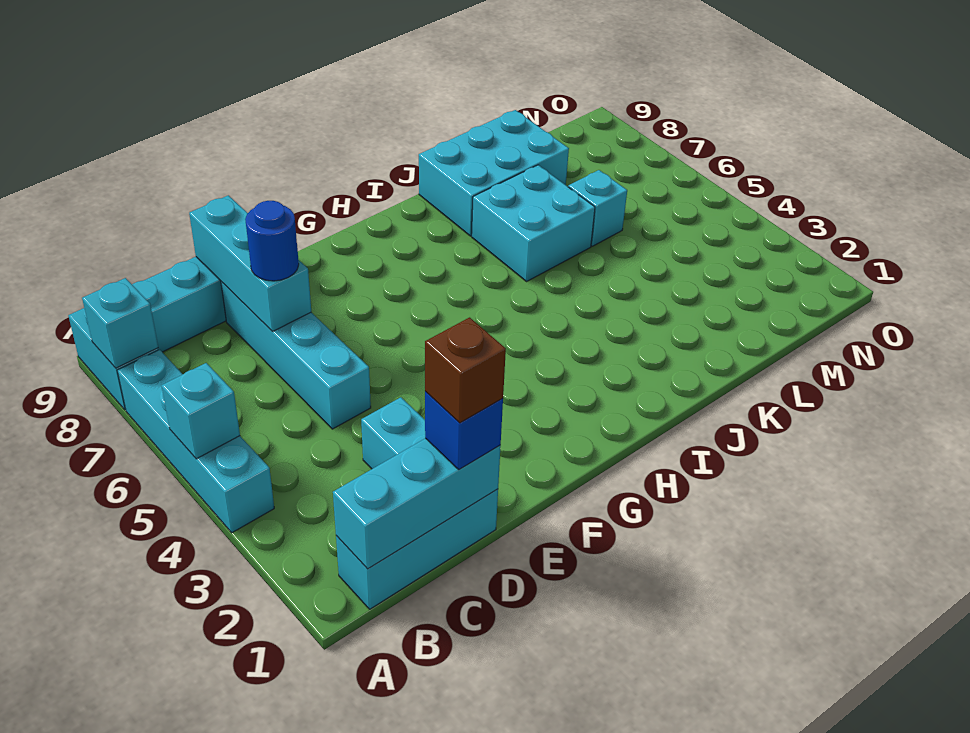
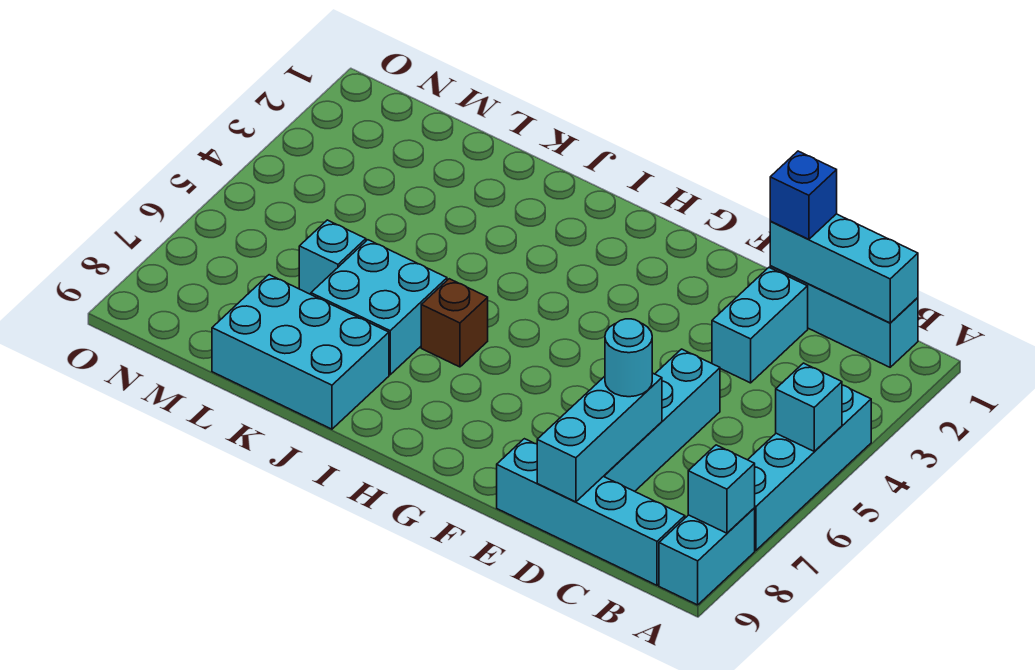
brown 1x1 brick [425,317,506,423] -> brown 1x1 brick moved to [421,279,488,367]
blue 1x1 round brick [245,201,299,281] -> cyan 1x1 round brick [605,319,652,397]

